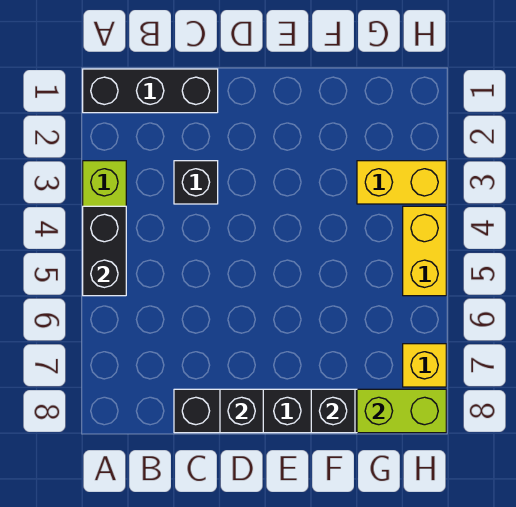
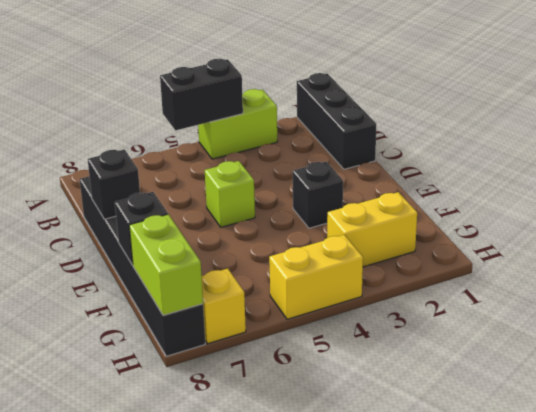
black 1x1 brick [174,161,218,204] -> black 1x1 brick moved to [293,162,343,228]
none -> lime 1x1 brick [205,161,255,227]
yellow 1x2 brick [357,161,446,204] -> yellow 1x2 brick turned to [327,192,417,267]

